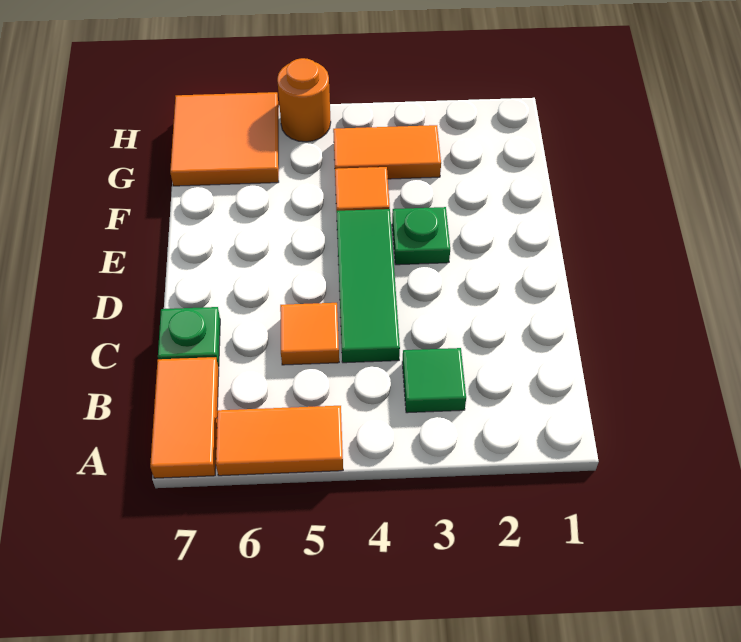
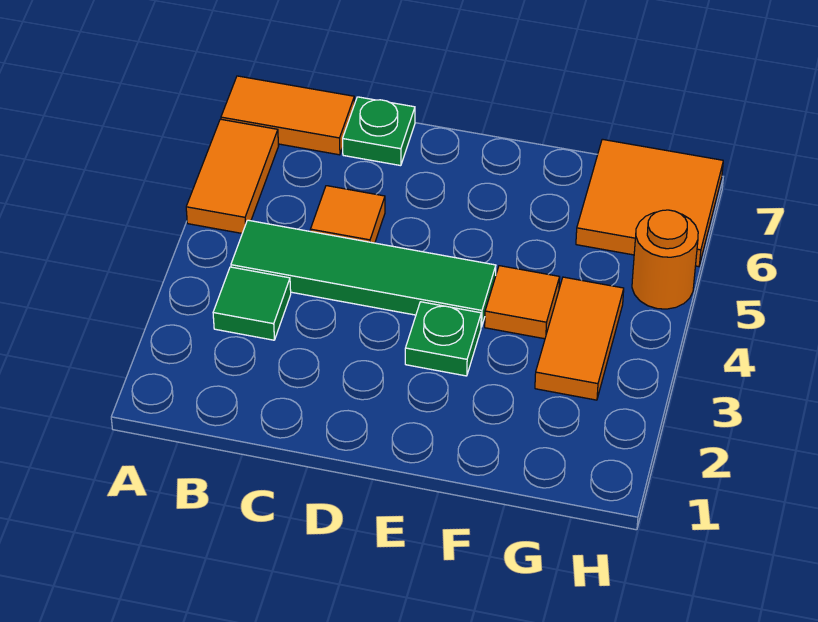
green 1x3 tile [337,209,400,363] -> green 1x4 tile [231,220,496,327]

